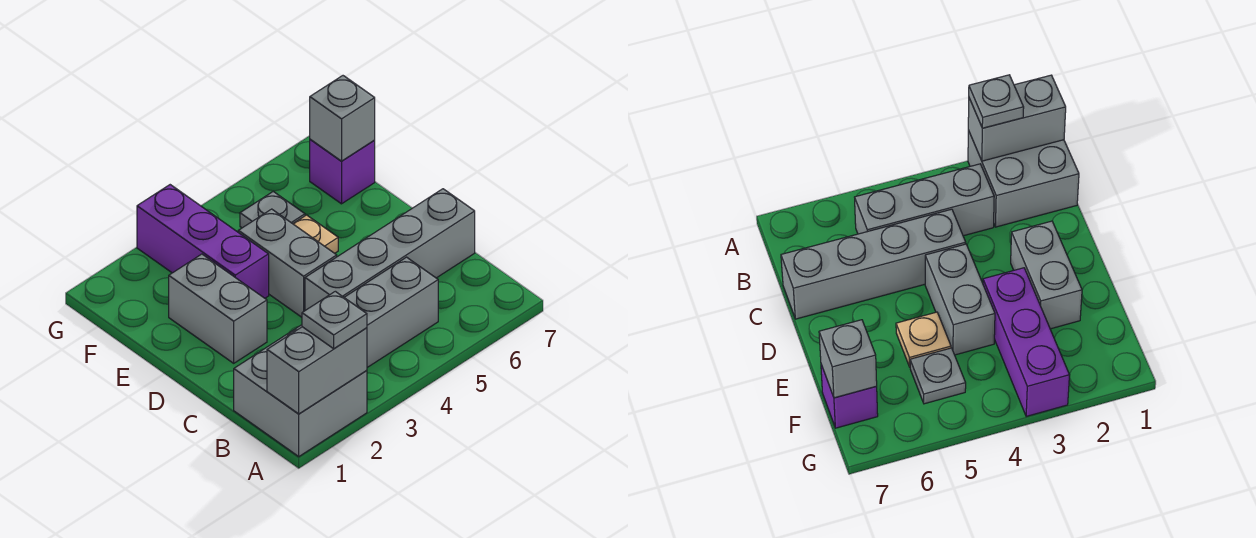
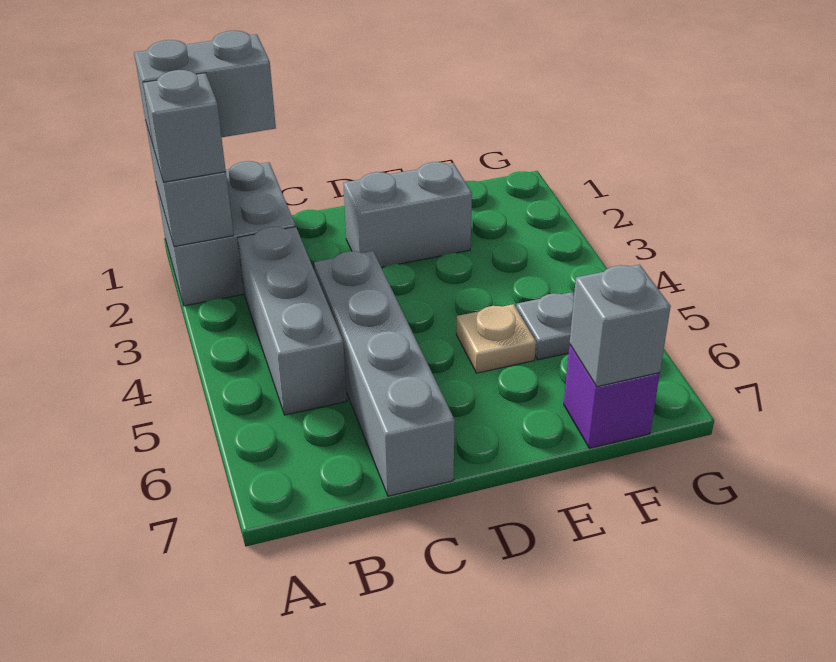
grey 1x1 plate [302,291,367,349] -> grey 1x1 brick [143,70,226,182]
grey 1x2 brick [238,209,337,317] -> grey 1x2 brick moved to [134,31,276,145]
purple 1x3 brick [137,185,269,298] -> none

